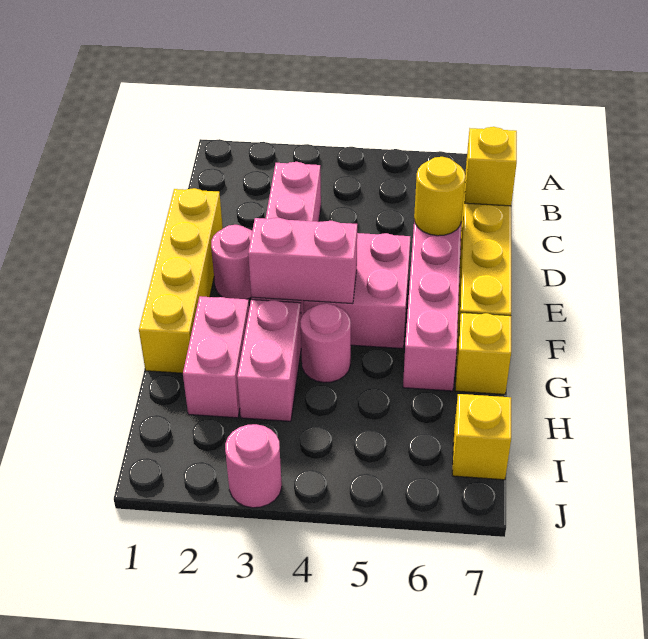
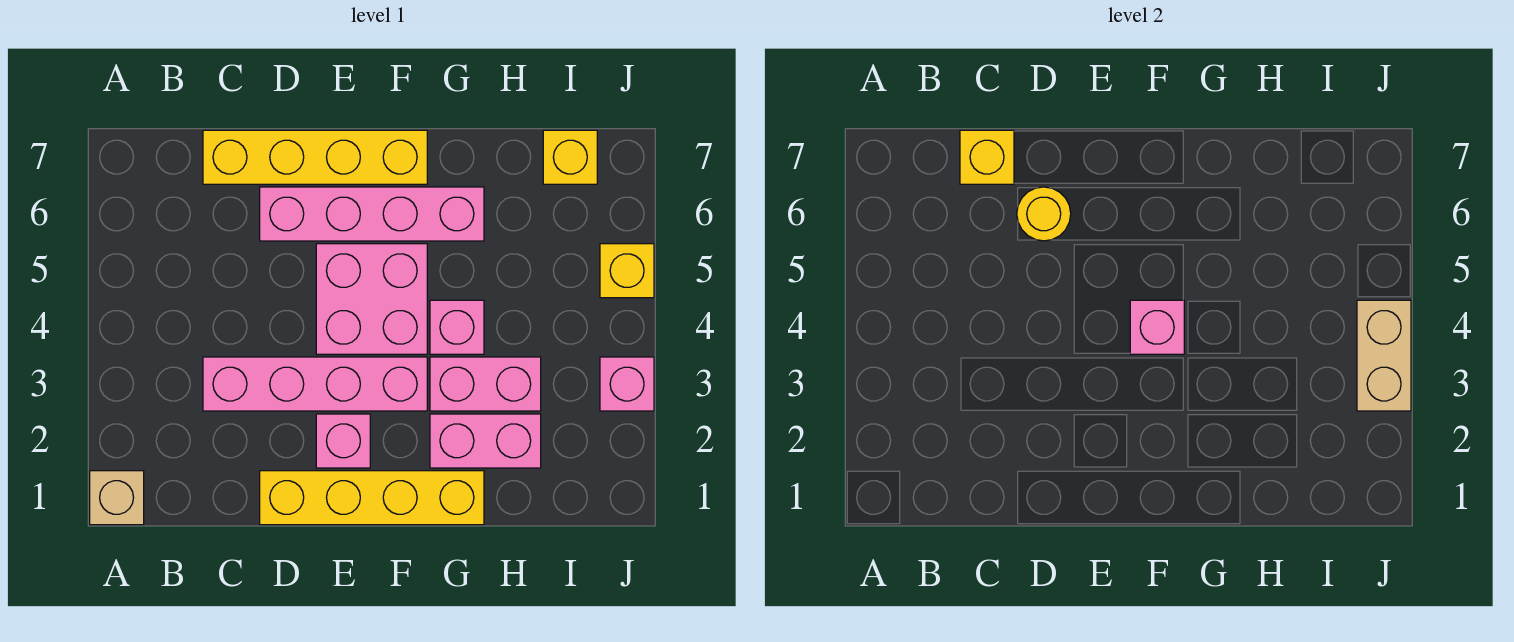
none -> tan 1x1 brick [90,471,144,525]
pink 1x1 round brick [211,225,252,299] -> pink 1x1 brick [316,414,370,468]
pink 1x2 brick [248,218,357,304] -> pink 1x1 brick [1130,300,1184,354]
pink 1x1 round brick [300,303,351,383] -> pink 1x1 brick [430,300,484,354]
yellow 1x1 brick [455,313,511,394] -> yellow 1x1 brick moved to [600,244,654,298]
pink 1x1 round brick [225,424,282,508] -> pink 1x1 brick [600,357,654,411]
none -> tan 1x2 brick [1357,300,1411,411]

